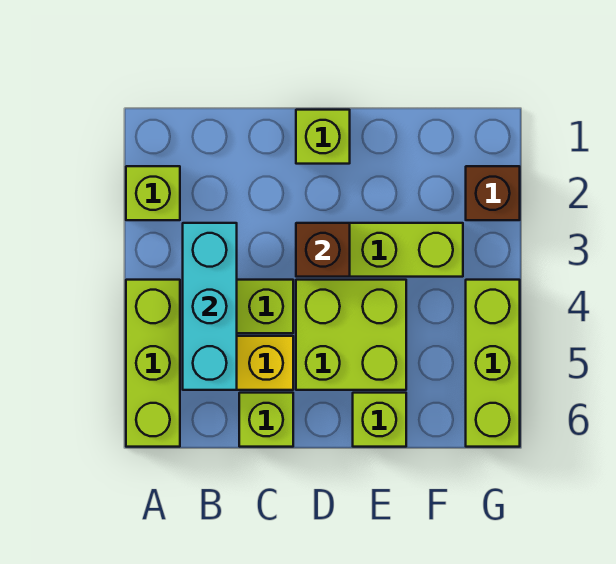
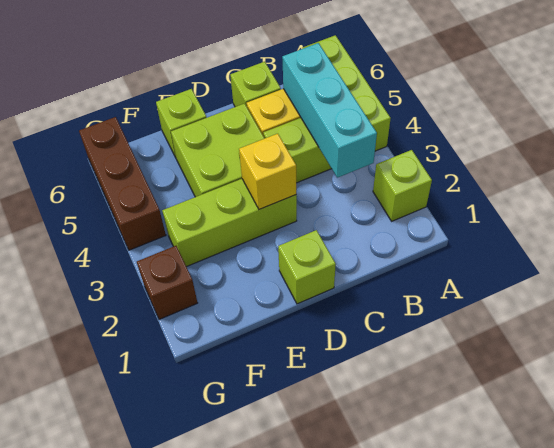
brown 1x1 brick [296,223,350,277] -> yellow 1x1 brick [239,133,296,209]
lime 1x3 brick [466,280,520,447] -> brown 1x3 brick [79,117,166,250]

